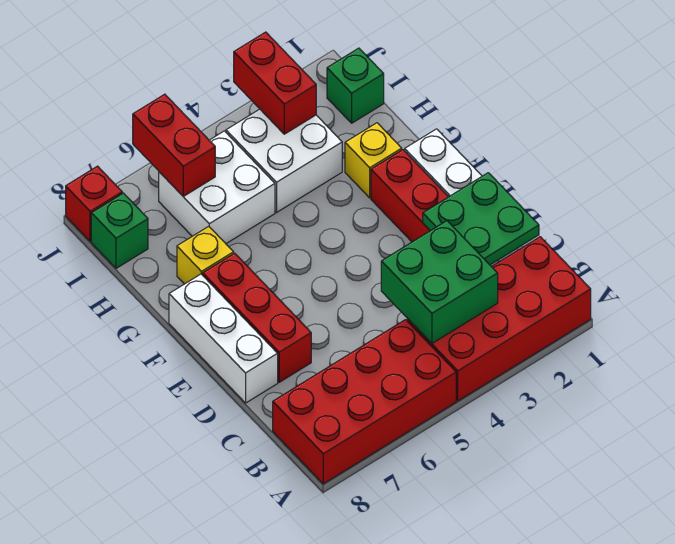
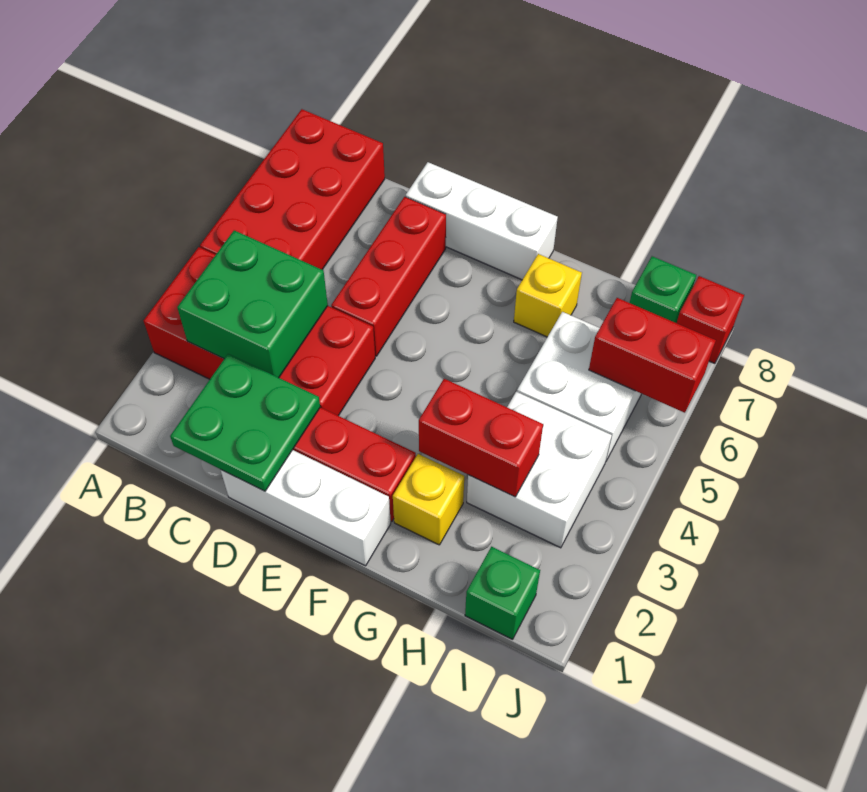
red 2x4 brick [407,237,591,401] -> red 2x4 brick turned to [143,247,375,416]
red 1x3 brick [203,253,311,382] -> red 1x3 brick turned to [331,197,446,356]
red 1x2 brick [234,32,316,134] -> red 1x2 brick moved to [419,379,543,497]

